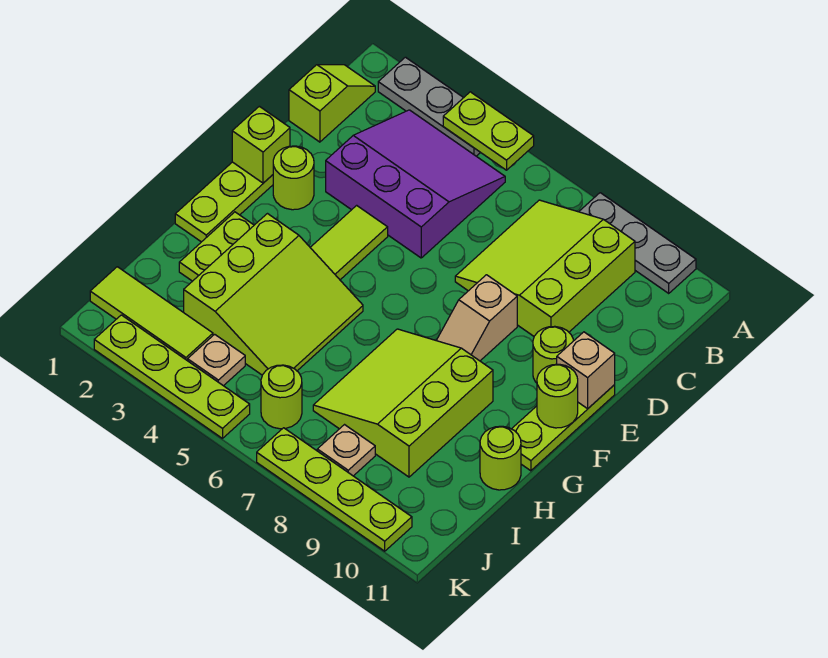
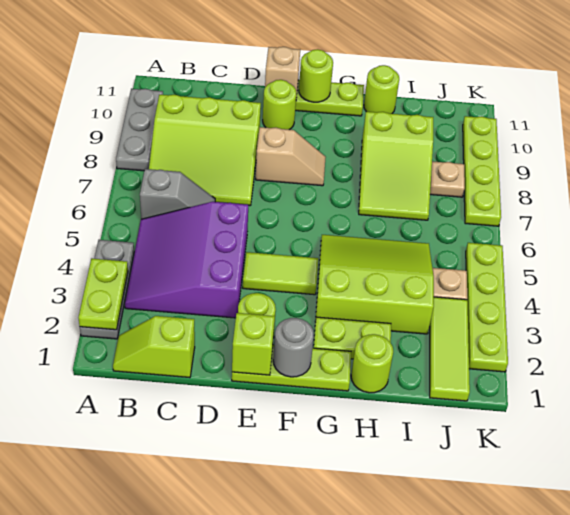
lime 1x2 plate [443,92,534,170] -> lime 1x2 plate moved to [78,259,128,330]
none -> grey 1x2 slope [140,169,215,219]
none -> grey 1x1 round brick [273,318,314,377]
lime 3x3 slope [313,329,493,477] -> lime 2x3 slope [359,112,433,220]
lime 1x1 round brick [261,365,302,429] -> lime 1x1 round brick moved to [351,334,393,393]

